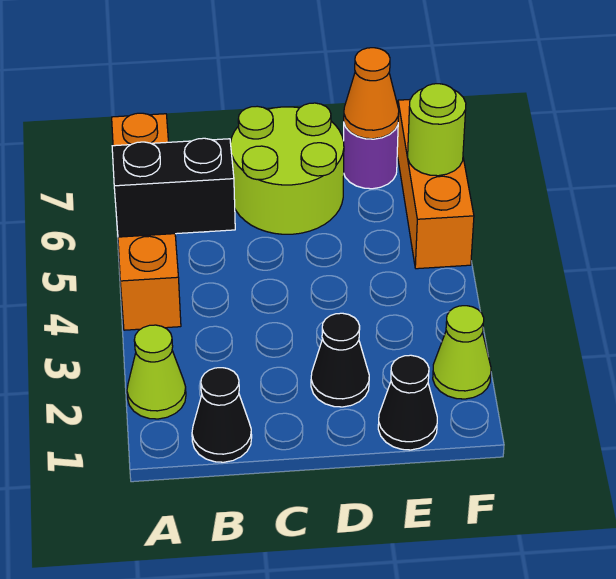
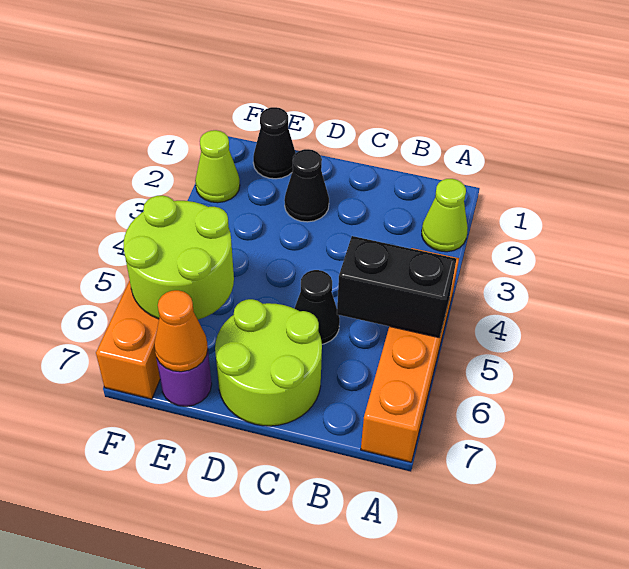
black 1x1 cone [192,368,252,462] -> black 1x1 cone moved to [294,270,340,344]
lime 1x1 round brick [408,84,466,176] -> lime 2x2 round brick [124,195,234,320]

